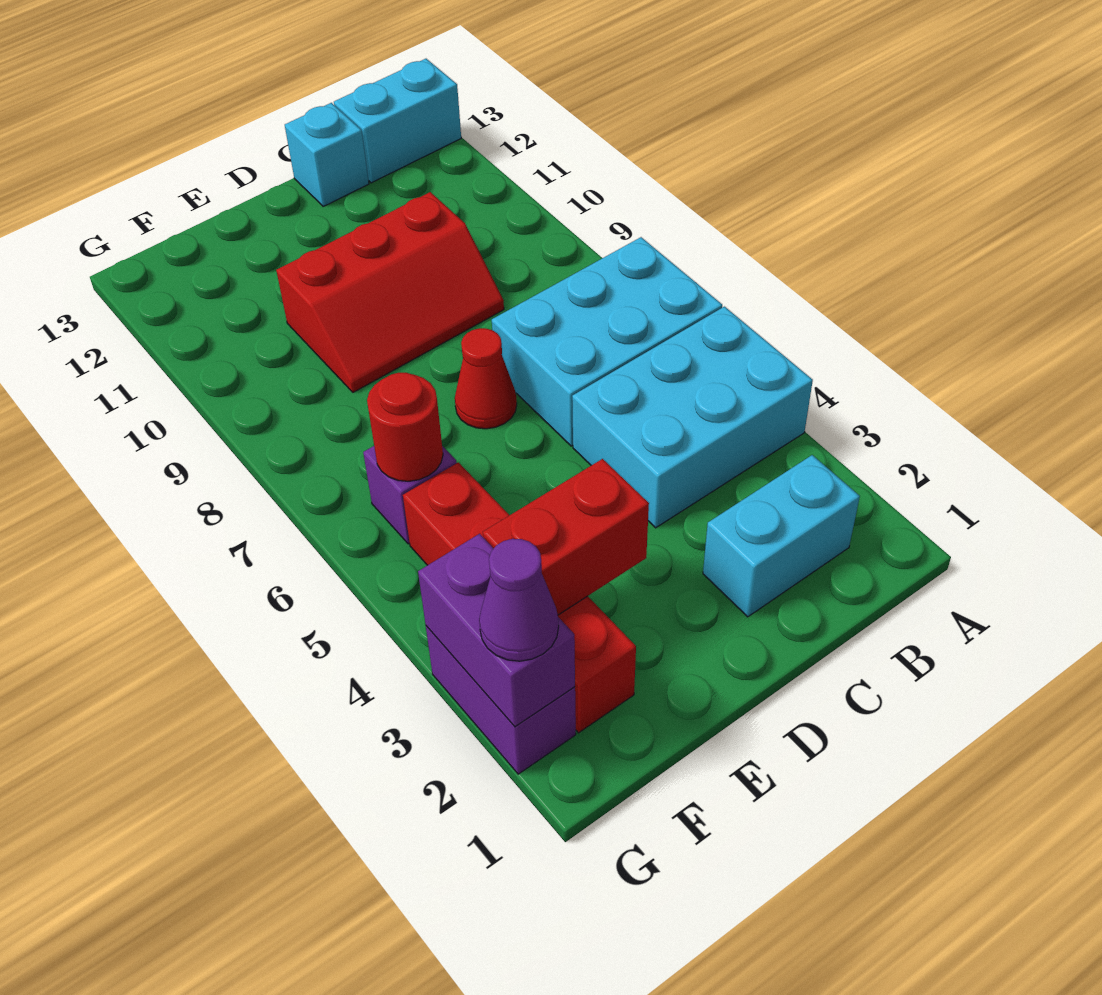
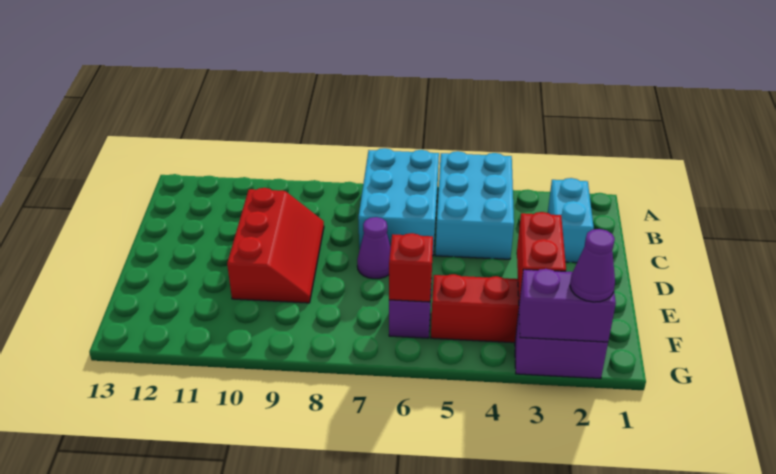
cyan 1x2 brick [334,59,461,183] -> none
cyan 1x1 brick [285,103,369,206] -> none
red 1x1 cone [455,328,517,429] -> purple 1x1 cone [357,217,391,279]
red 1x1 round brick [367,373,443,481] -> red 1x1 brick [389,233,433,302]

